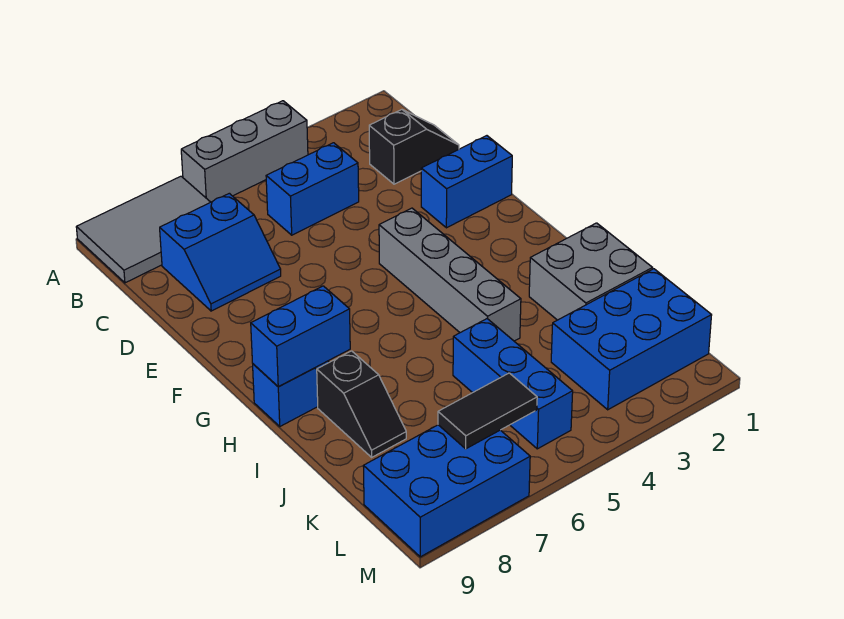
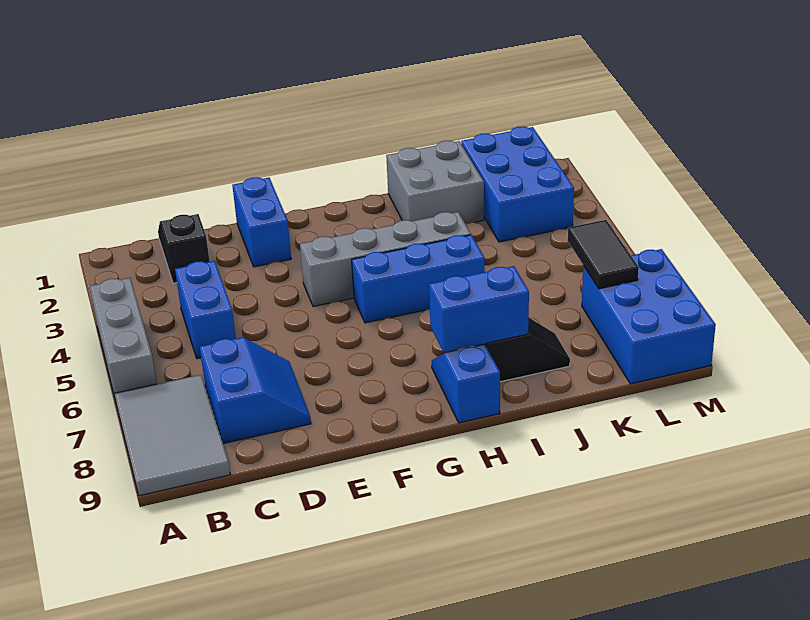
blue 1x2 brick [251,286,350,387] -> blue 1x2 brick turned to [429,266,529,352]
blue 1x3 brick [453,319,573,449] -> blue 1x3 brick moved to [352,235,485,323]

